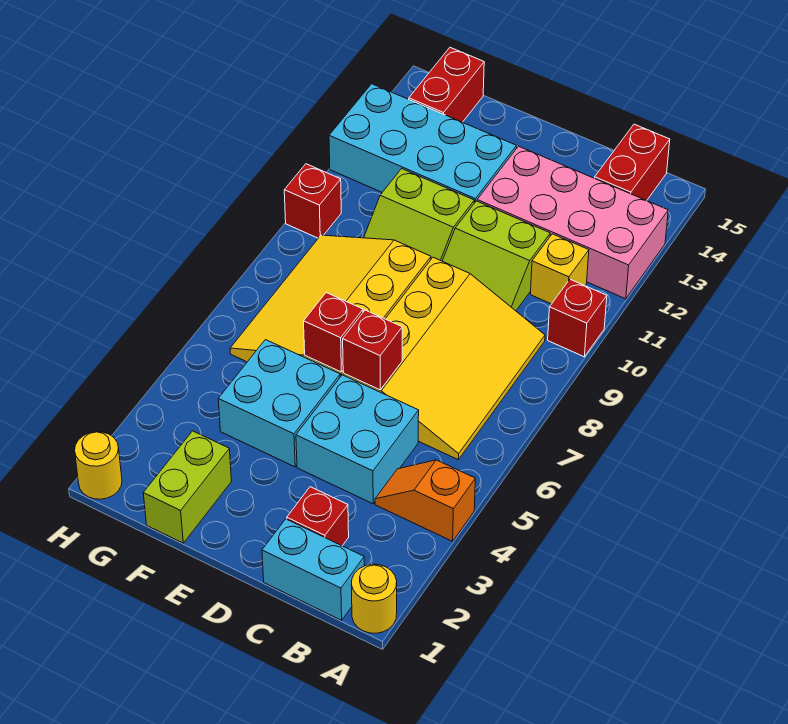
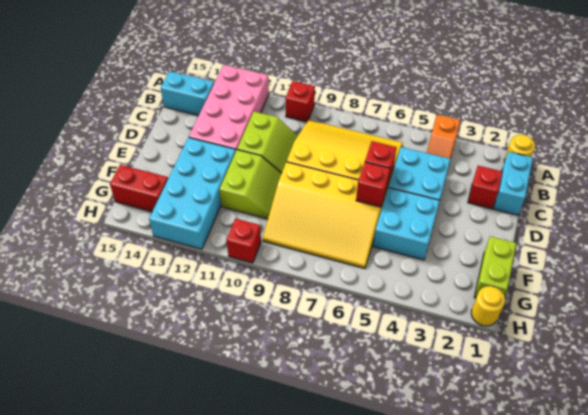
yellow 1x1 brick [530,234,589,304] -> none
red 1x2 brick [595,124,670,201] -> cyan 1x2 brick [161,71,214,115]
lime 1x2 brick [143,431,232,543] -> lime 1x2 brick turned to [474,236,516,298]

